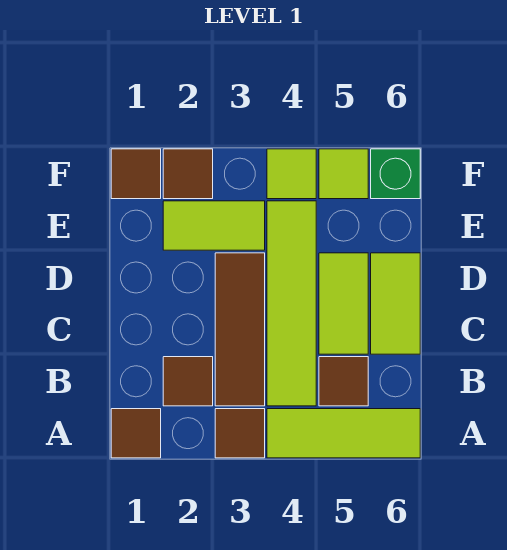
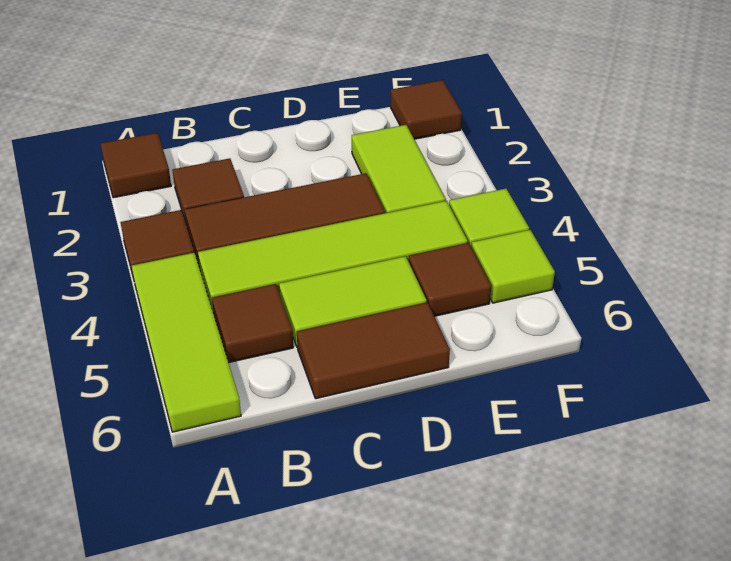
lime 1x2 tile [371,253,420,354] -> brown 1x2 tile [297,302,450,399]
brown 1x1 tile [163,149,213,199] -> brown 1x1 tile moved to [409,243,491,316]
green 1x1 brick [371,149,420,199] -> none

